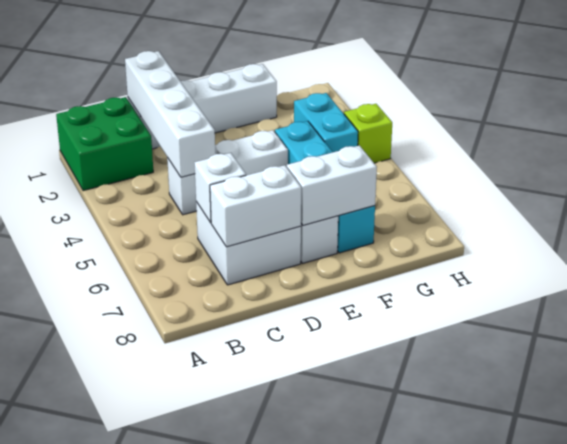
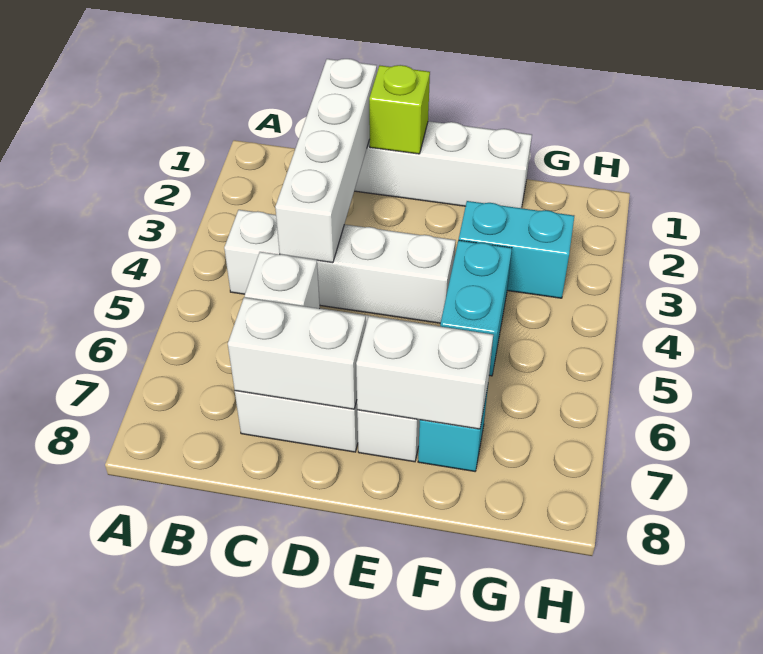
green 2x2 brick [56,97,153,191] -> none
white 1x3 brick [167,130,288,215] -> white 1x4 brick [224,210,456,323]
cyan 1x2 brick [294,93,358,152] -> cyan 1x2 brick turned to [459,201,574,298]
lime 1x1 brick [344,104,392,163] -> lime 1x1 brick moved to [369,65,430,154]

